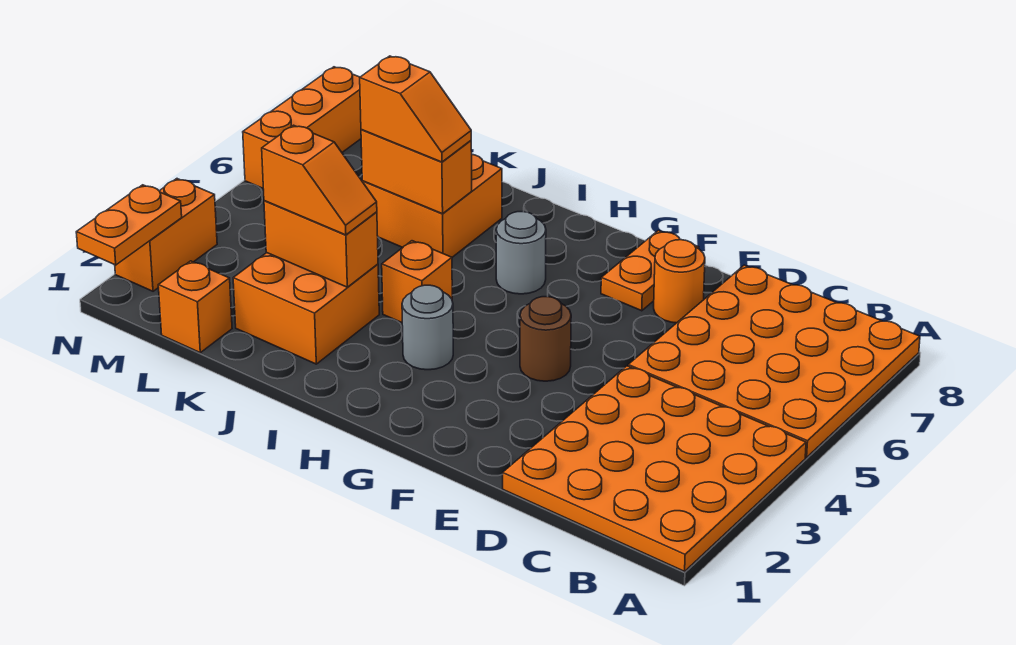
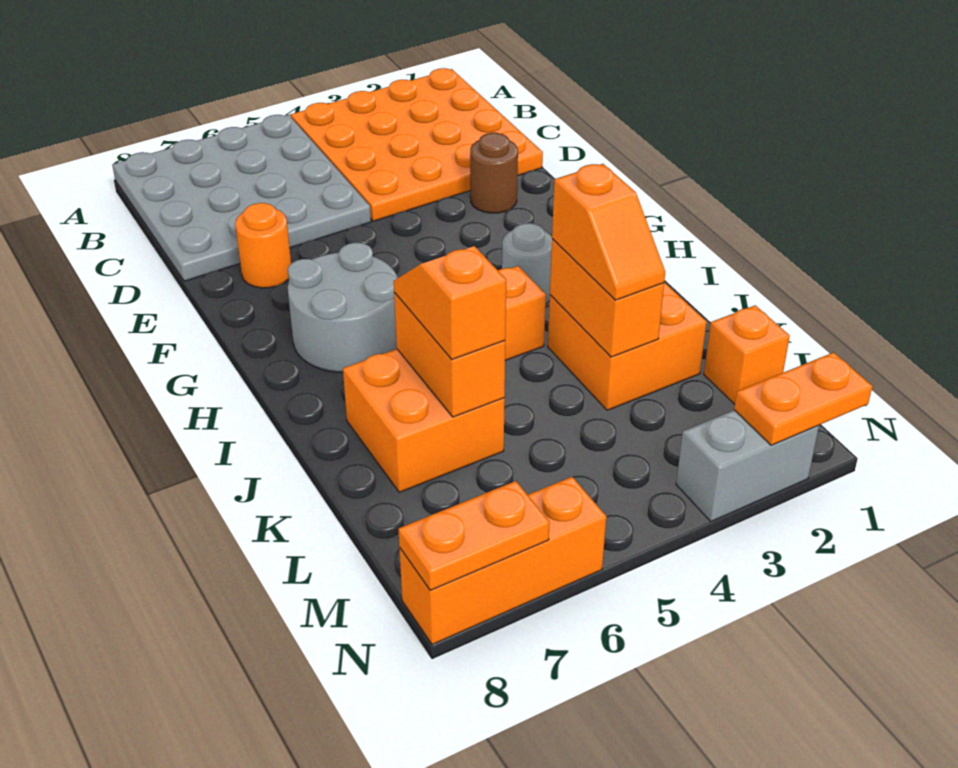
orange 4x4 plate [628,265,920,457] -> grey 4x4 plate [112,115,371,281]
brown 1x1 round brick [520,297,571,381] -> brown 1x1 round brick moved to [470,133,518,213]
orange 1x2 plate [601,231,699,311] -> orange 1x2 plate moved to [398,481,550,590]
grey 1x1 round brick [496,212,546,294] -> grey 2x2 round brick [288,243,398,372]
orange 1x2 slope [262,125,377,235] -> orange 1x2 slope turned to [552,164,665,300]
orange 1x2 brick [115,179,217,291] -> grey 1x2 brick [676,410,819,521]

